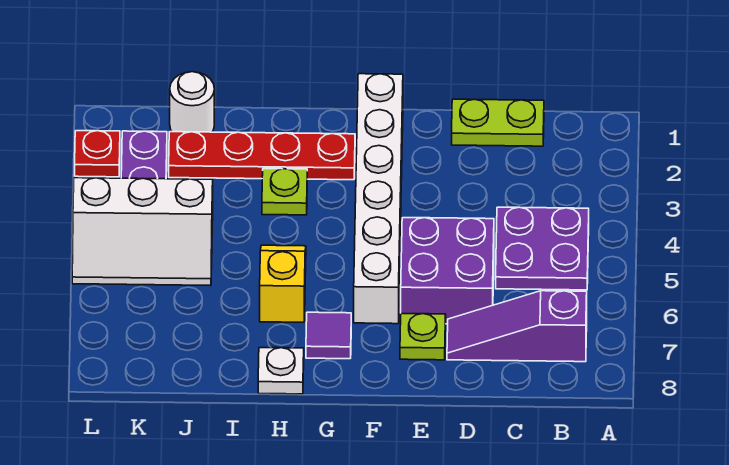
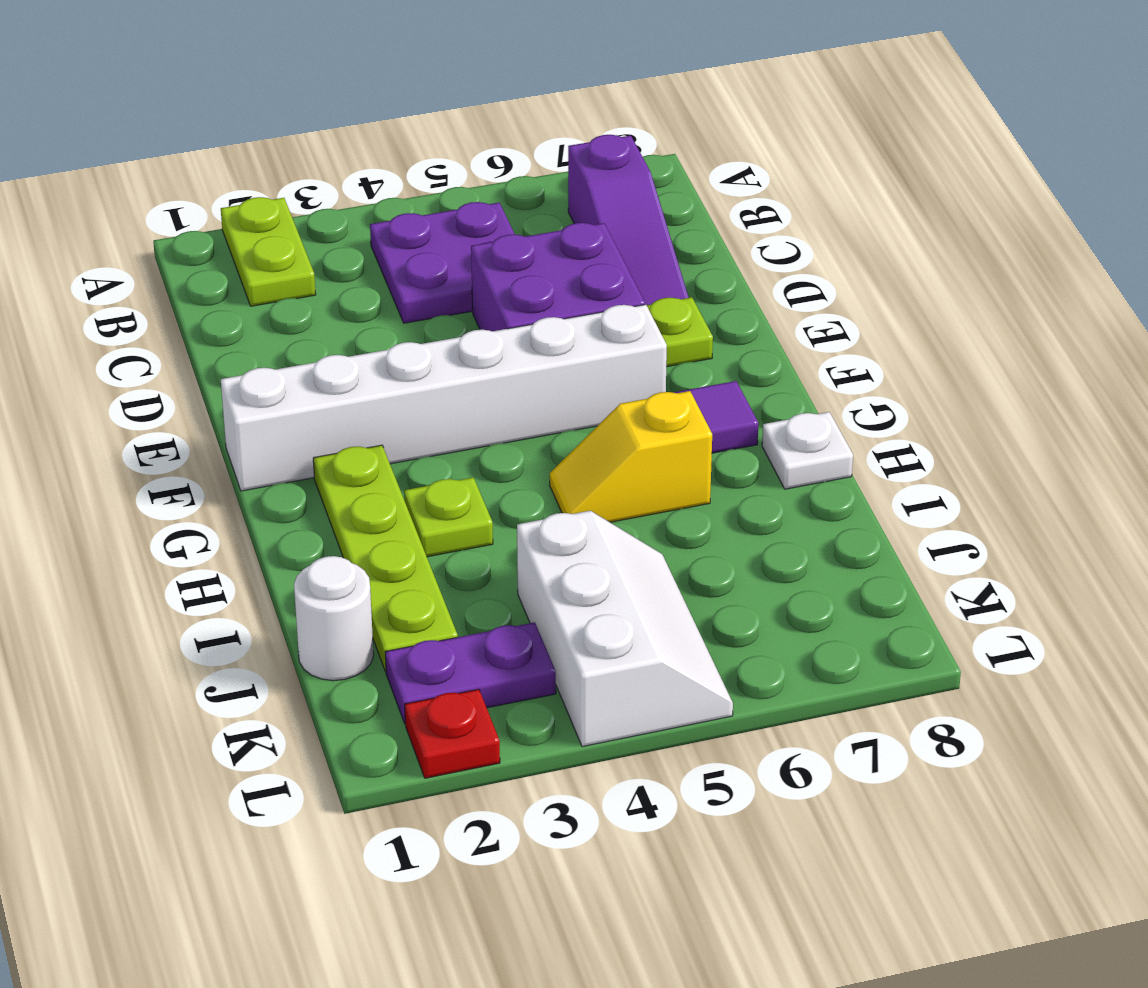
lime 1x2 plate [452,99,544,146] -> lime 1x2 plate moved to [221,197,316,306]
red 1x4 plate [169,132,355,180] -> lime 1x4 plate [313,445,458,672]

